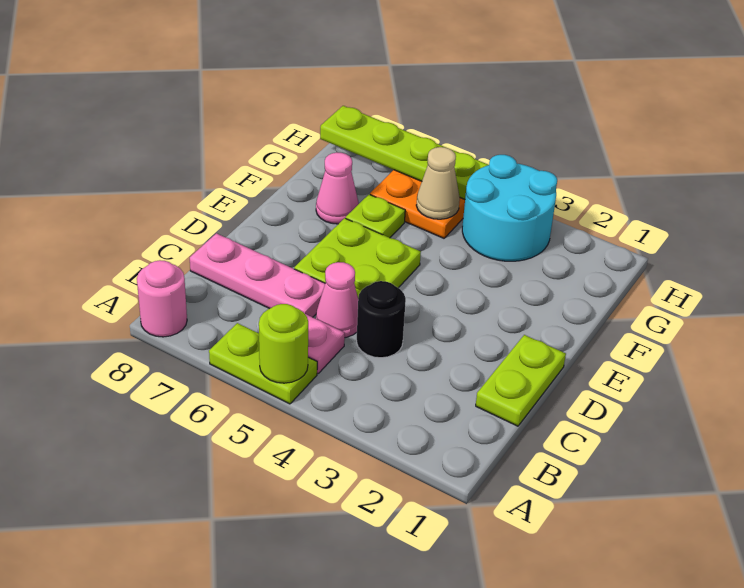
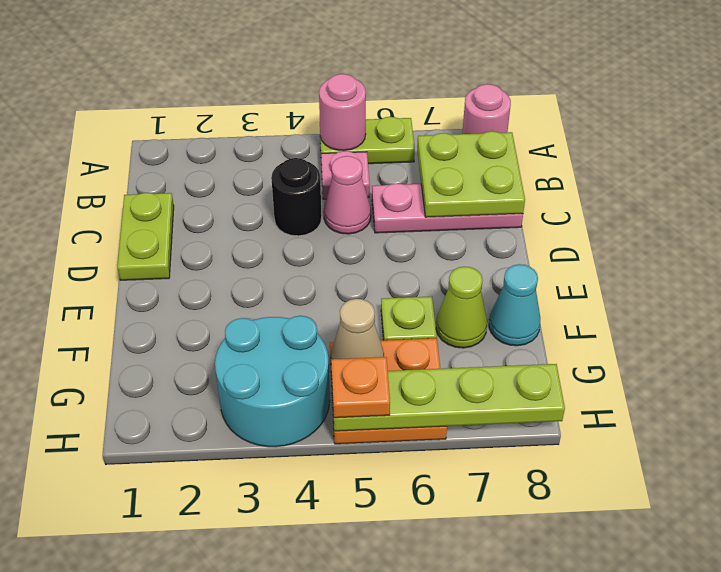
lime 1x1 round brick [259,304,308,383] -> pink 1x1 round brick [319,74,366,151]
lime 2x2 plate [294,218,421,298] -> lime 2x2 plate moved to [417,131,525,217]
pink 1x1 cone [316,152,359,224] -> lime 1x1 cone [436,267,487,348]
none -> cyan 1x1 cone [489,264,540,346]
none -> orange 1x1 plate [331,357,390,418]

